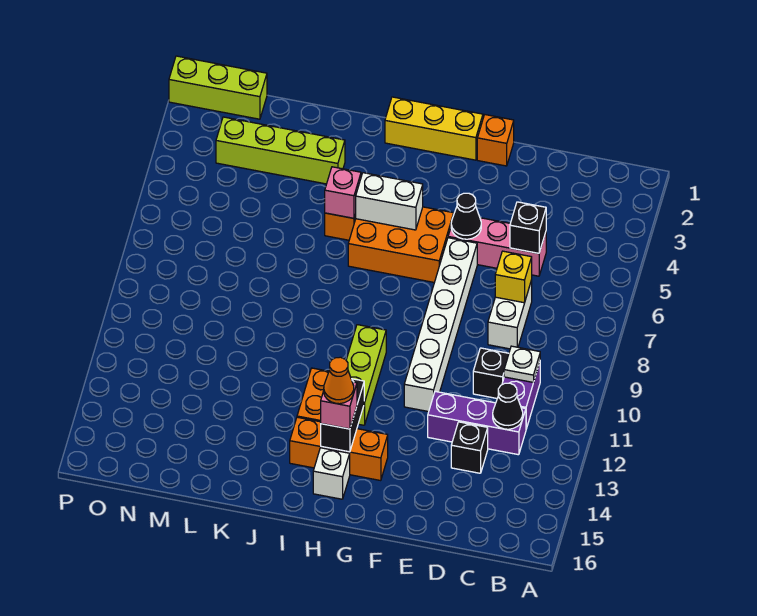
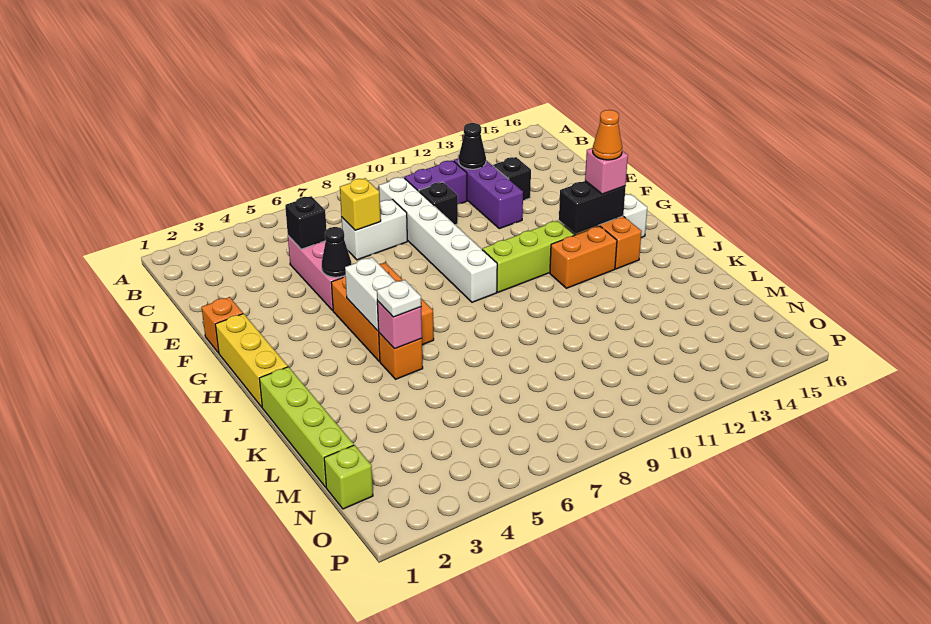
white 1x1 plate [504,346,540,382] -> white 1x1 plate moved to [377,280,421,317]
white 1x6 brick [404,238,477,412] -> white 1x6 brick turned to [379,177,497,302]
lime 1x4 brick [216,117,345,184] -> lime 1x4 brick moved to [259,367,354,487]
lime 1x3 brick [169,56,267,119] -> lime 1x1 brick [324,445,373,509]

